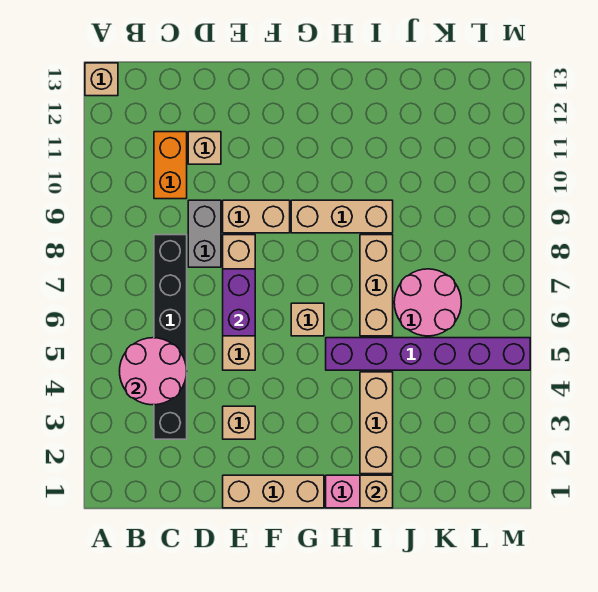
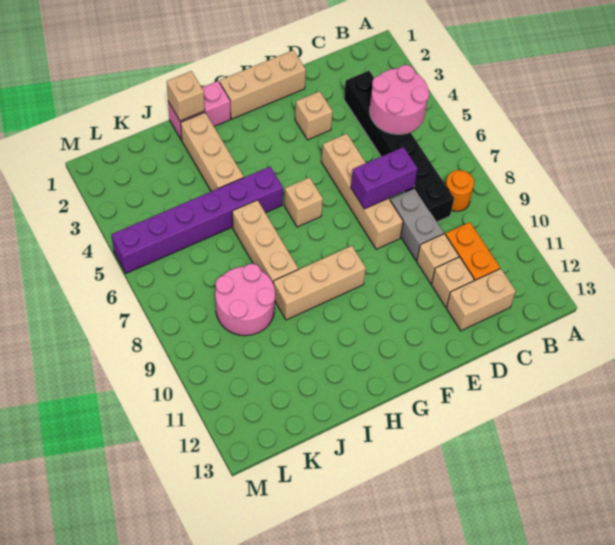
tan 1x1 brick [85,63,118,96] -> tan 1x1 brick moved to [417,234,459,283]
none -> orange 1x1 round brick [446,170,474,211]
purple 1x2 brick [223,269,255,336] -> purple 1x2 brick turned to [351,147,418,209]
tan 1x2 brick [223,200,290,233] -> tan 1x2 brick moved to [446,269,516,331]
pink 2x2 round brick [394,269,461,336] -> pink 2x2 round brick moved to [215,264,275,336]

